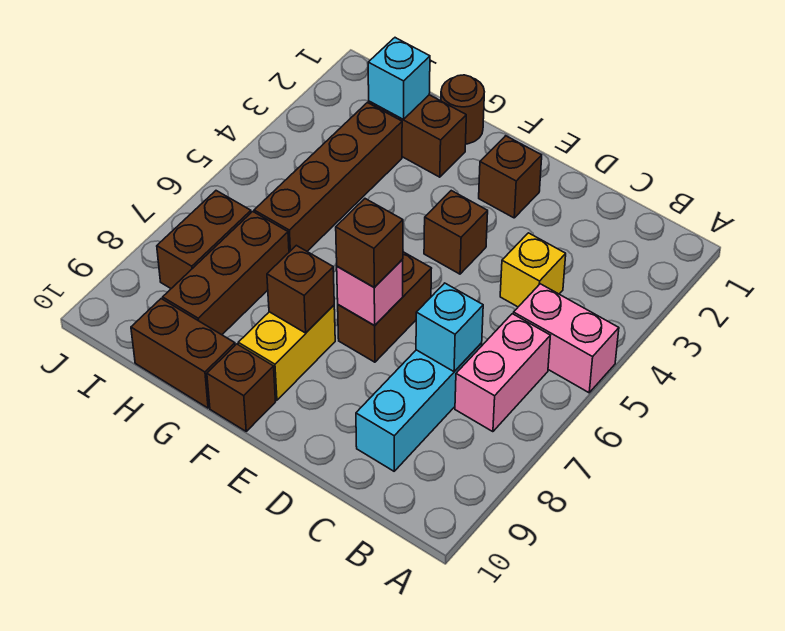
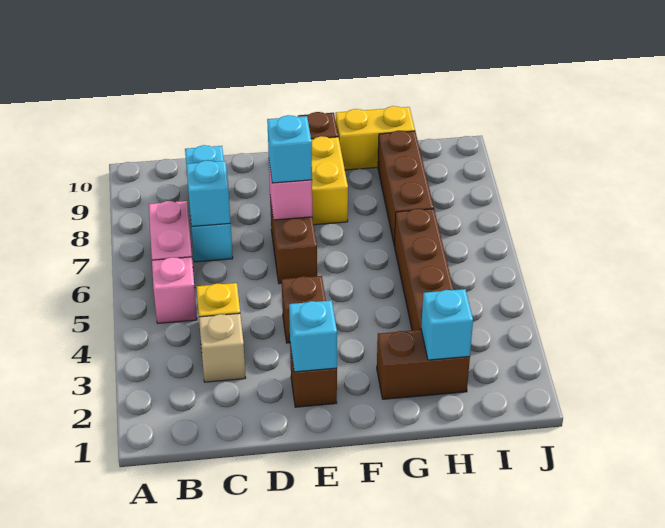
pink 1x2 brick [513,284,619,393] -> pink 1x1 brick [152,257,197,323]
none -> tan 1x1 brick [199,313,246,382]
none -> cyan 1x1 brick [289,300,337,372]
brown 1x1 brick [336,199,403,287] -> cyan 1x1 brick [267,115,312,183]
brown 1x1 brick [267,245,334,333] -> none
brown 1x1 round brick [441,75,484,144] -> none
brown 1x2 brick [131,299,235,408] -> yellow 1x2 brick [336,106,415,170]
brown 1x2 brick [157,191,251,288] -> none

